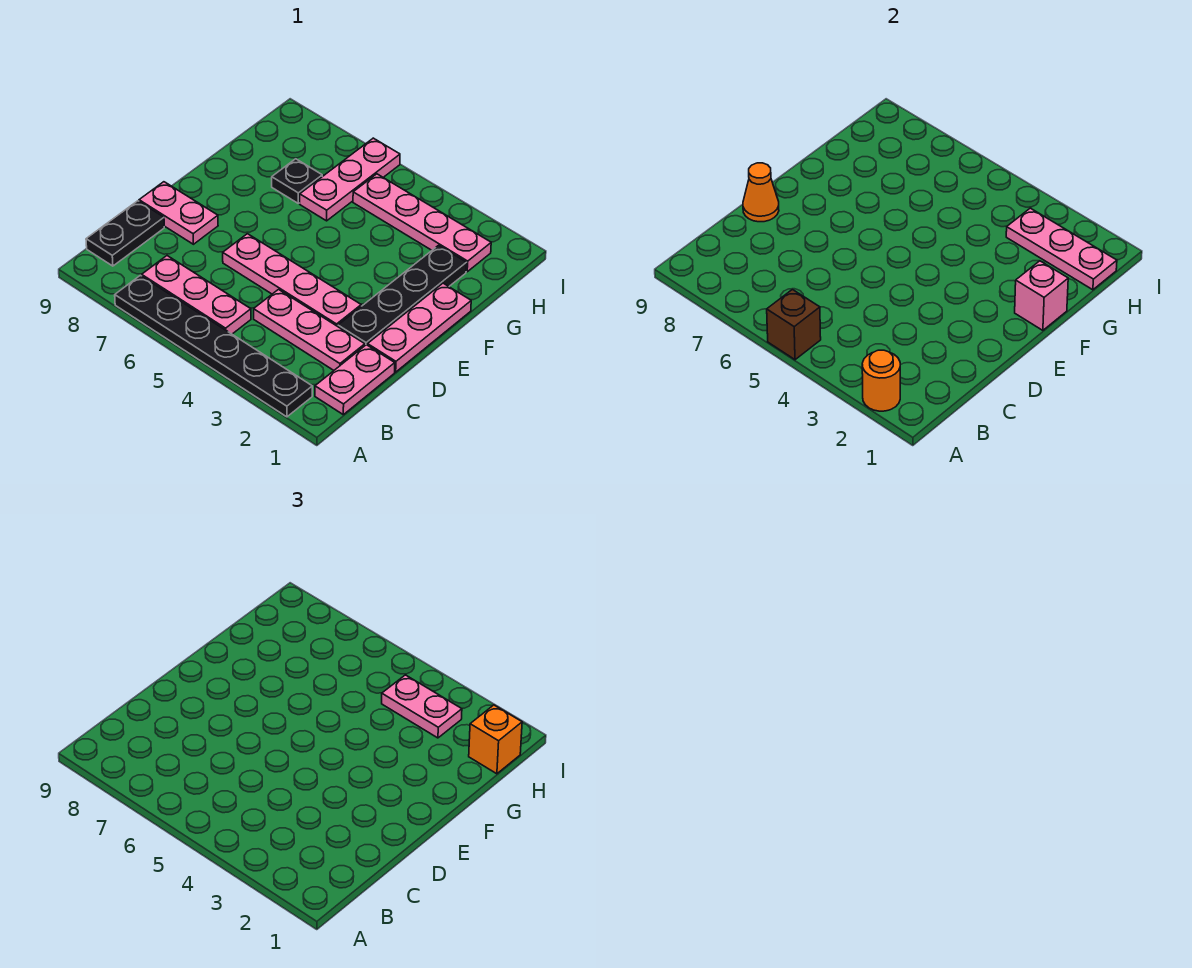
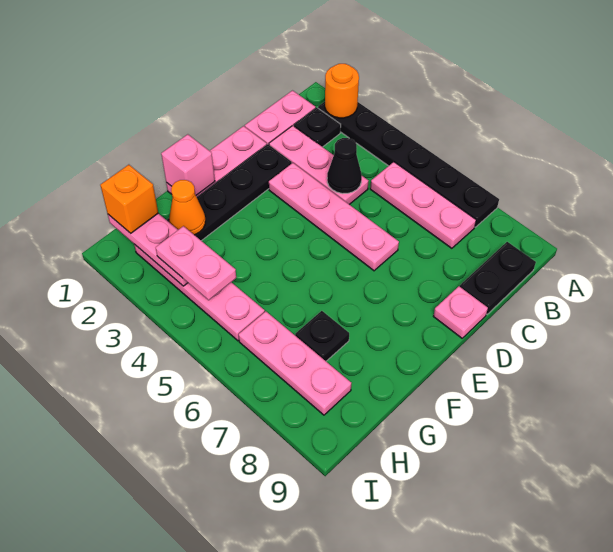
brown 1x1 brick [767,290,821,360] -> none
none -> black 1x1 plate [294,108,341,147]
none -> black 1x1 cone [327,138,362,194]
pink 1x2 plate [139,182,218,244] -> pink 1x1 plate [433,286,488,338]
orange 1x1 cone [743,163,779,222] -> orange 1x1 cone moved to [169,180,205,235]
pink 1x3 plate [300,138,400,221] -> pink 1x3 plate turned to [239,311,351,415]

